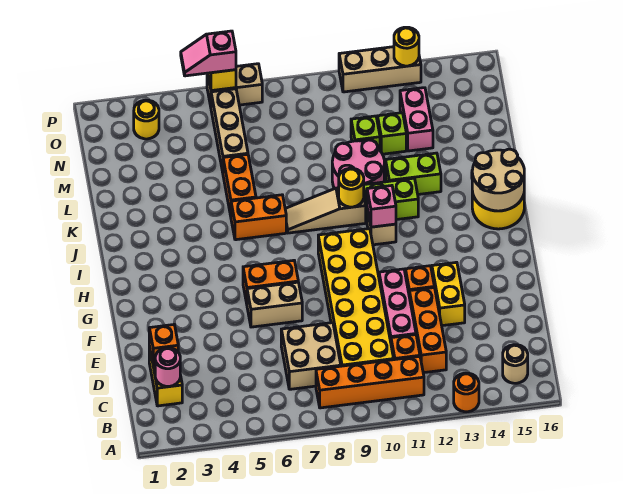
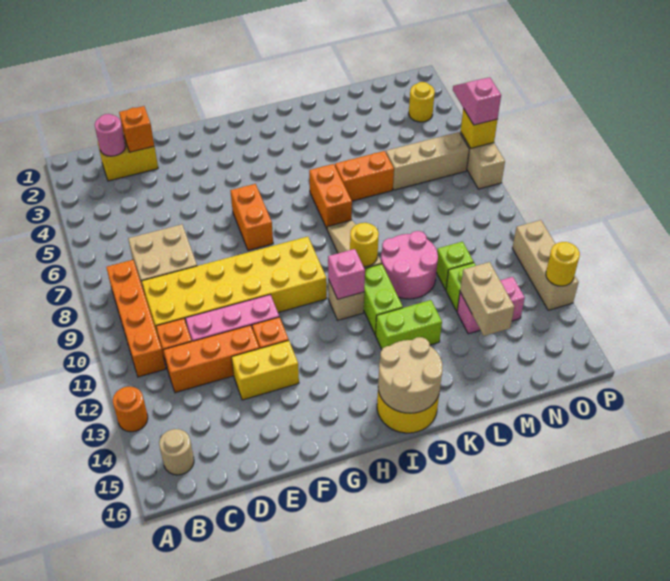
tan 1x2 brick [247,282,302,327] -> tan 1x2 brick moved to [460,262,514,336]
lime 1x2 brick [386,153,441,194] -> lime 1x2 brick turned to [376,300,442,349]

